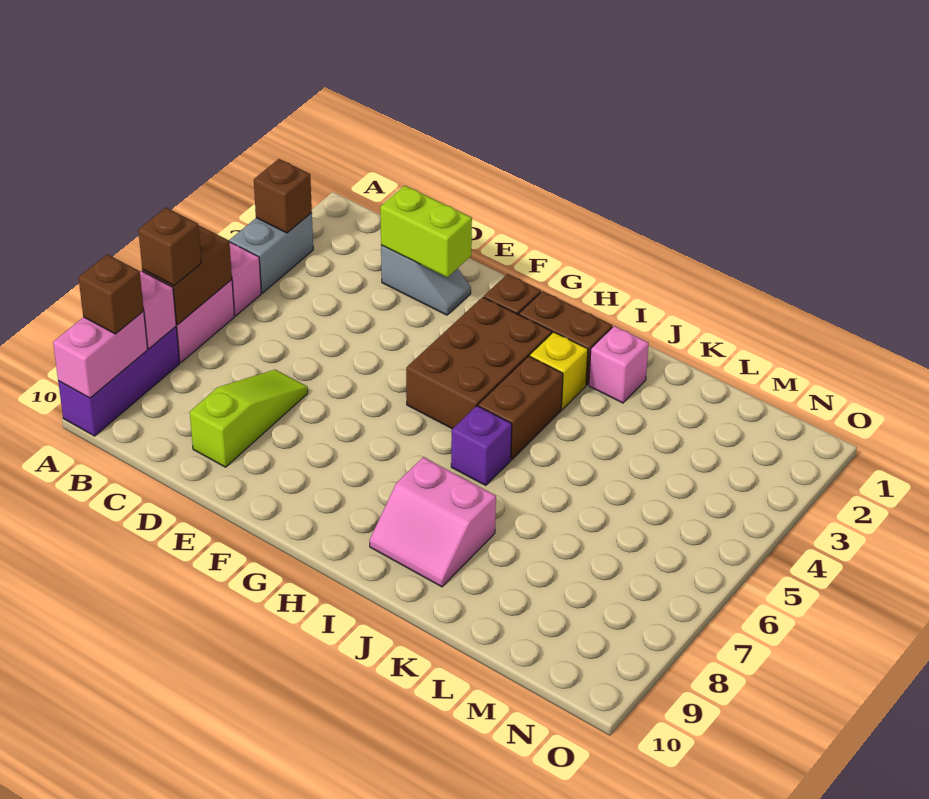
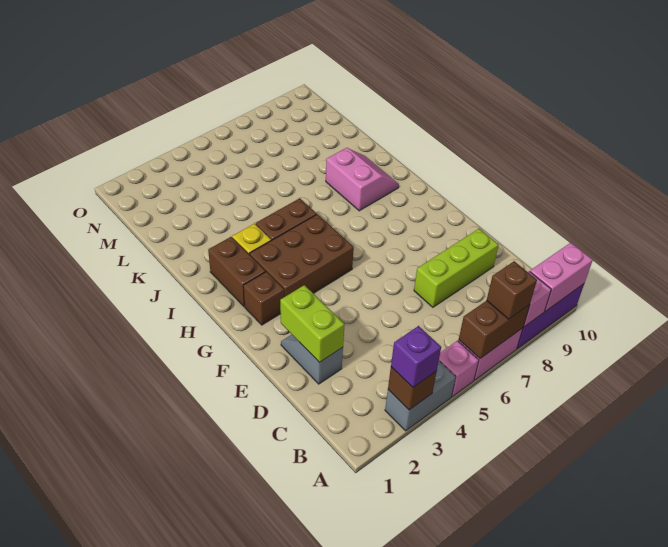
brown 1x1 brick [78,254,144,334] -> none
lime 1x3 slope [190,370,308,467] -> lime 1x3 brick [414,229,499,307]
purple 1x1 brick [451,406,512,486] -> purple 1x1 brick moved to [391,326,441,387]
pink 1x1 brick [589,326,649,403] -> none

